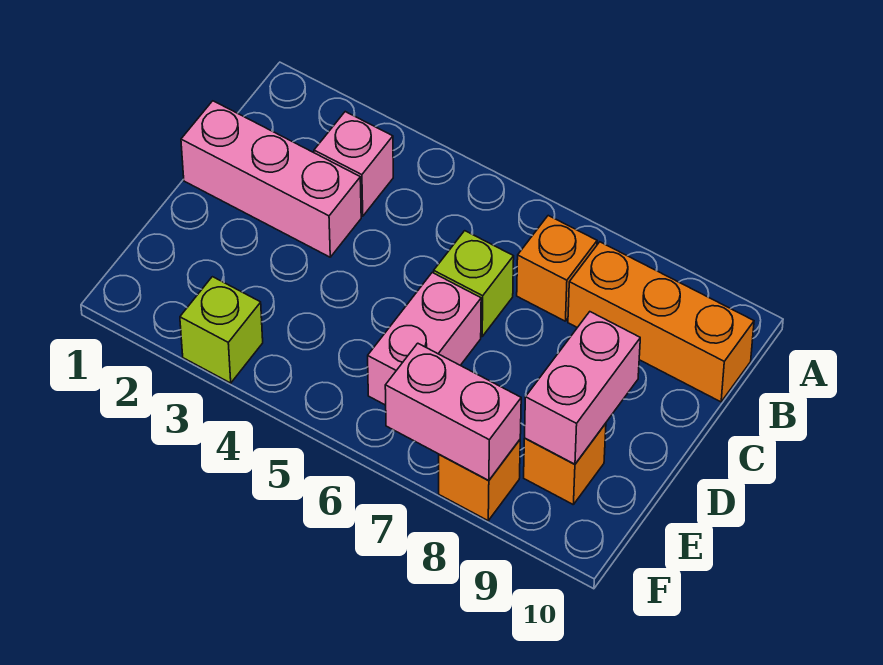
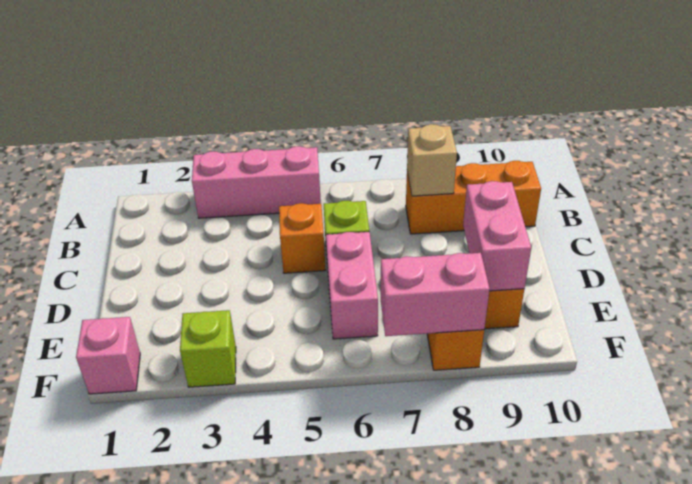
pink 1x1 brick [314,112,393,216] -> pink 1x1 brick moved to [76,317,140,394]
orange 1x1 brick [517,216,597,321] -> orange 1x1 brick moved to [279,203,326,273]
none -> tan 1x1 brick [407,124,457,196]
pink 1x3 brick [181,101,361,257] -> pink 1x3 brick moved to [192,146,321,218]

